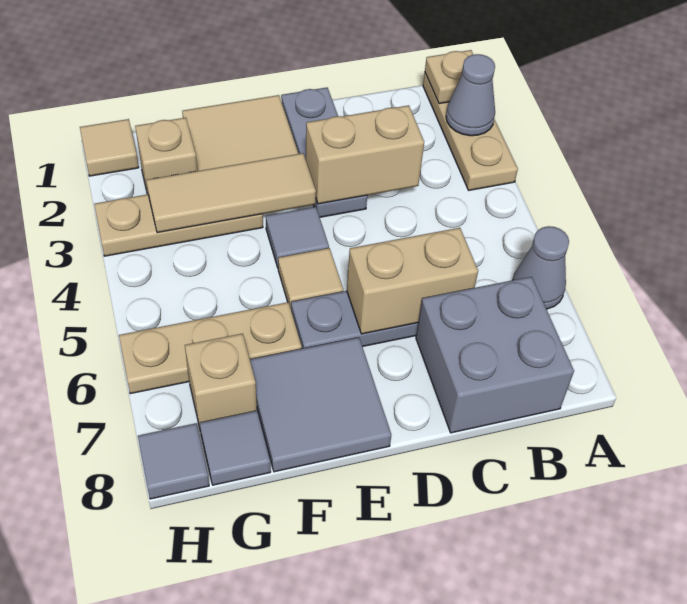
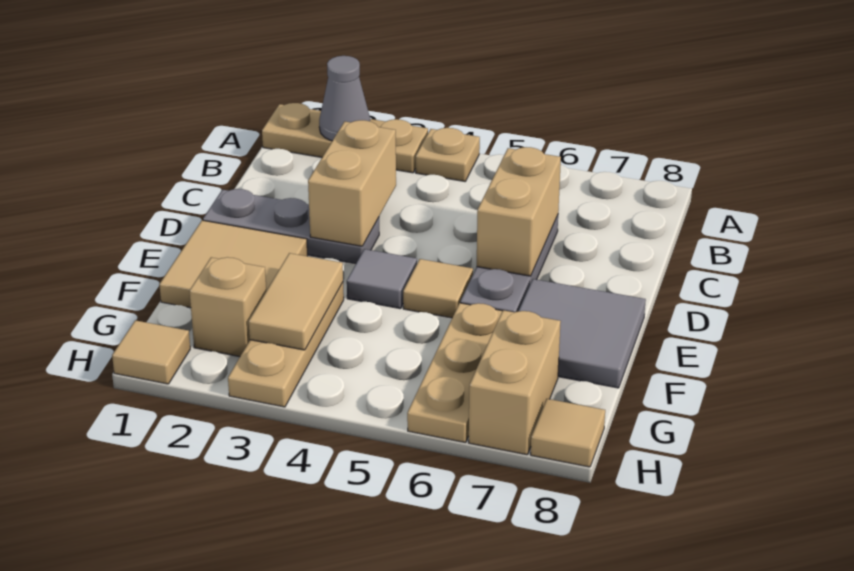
tan 1x1 plate [425,50,473,104] -> tan 1x1 plate moved to [416,128,480,181]
grey 1x1 cone [513,226,569,309] -> none
grey 2x2 brick [416,277,574,433] -> none
tan 1x3 tile [146,153,316,233] -> tan 1x2 tile [249,253,343,350]
tan 1x1 brick [185,334,257,432] -> tan 1x2 brick [469,310,561,455]
grey 1x1 tile [200,411,271,485] -> none
grey 1x1 tile [138,424,209,499] -> tan 1x1 tile [531,399,605,467]

